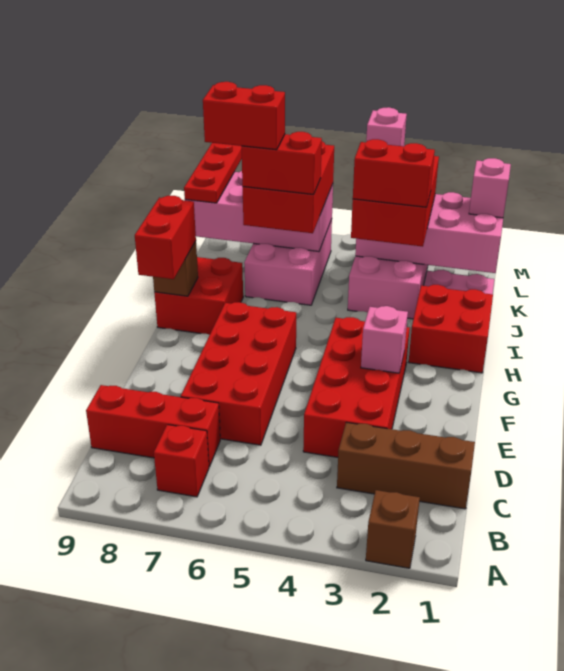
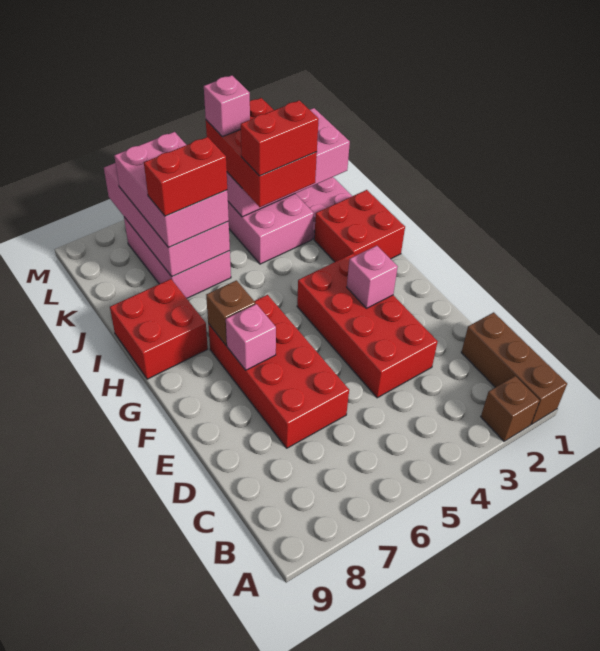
red 1x1 brick [154,425,209,497] -> none
brown 1x3 brick [337,422,475,509] -> brown 1x3 brick turned to [461,312,567,424]
red 1x3 brick [86,385,220,467] -> none
red 1x2 brick [135,196,196,279] -> none
brown 1x1 brick [153,241,198,296] -> brown 1x1 brick moved to [206,280,255,346]
red 2x3 brick [243,141,334,233] -> pink 2x3 brick [114,132,229,248]
red 1x2 brick [203,82,285,150] -> none
pink 2x4 brick [185,171,333,251] -> pink 2x4 brick turned to [104,163,230,277]
red 1x3 plate [184,143,242,203] -> none
pink 1x1 brick [469,158,511,218] -> pink 1x1 brick moved to [226,304,276,370]

